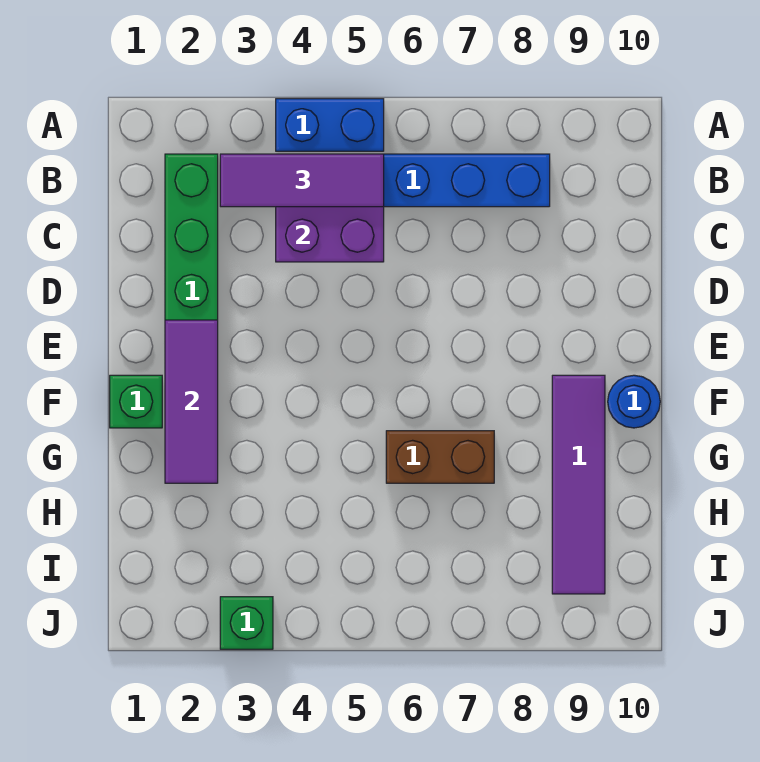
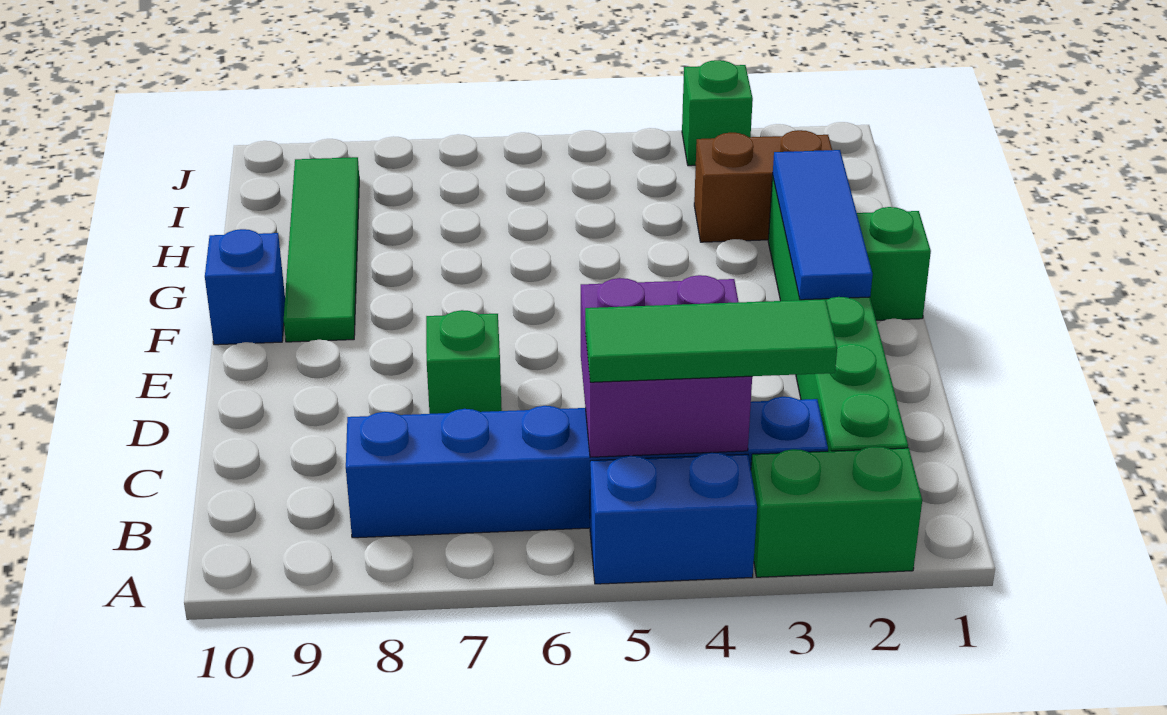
none -> green 1x2 brick [751,446,922,577]
purple 1x3 tile [220,154,384,207] -> green 1x3 tile [585,299,837,382]
none -> green 1x1 brick [426,310,502,414]
purple 1x3 tile [165,320,218,483] -> blue 1x3 tile [773,150,873,300]
purple 1x4 tile [552,375,605,594] -> green 1x4 tile [284,157,359,342]
blue 1x1 round brick [608,375,660,428] -> blue 1x1 brick [205,229,285,345]
brown 1x2 brick [386,431,494,483] -> brown 1x2 brick moved to [694,130,832,242]

